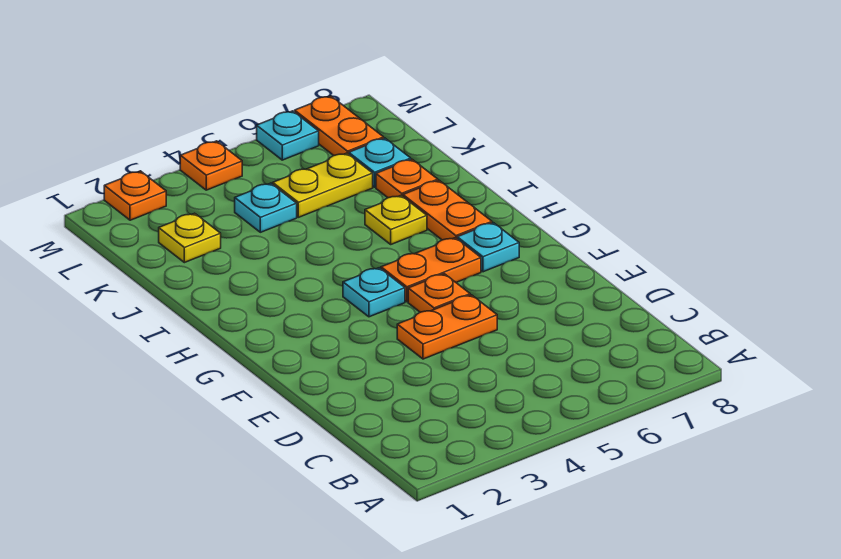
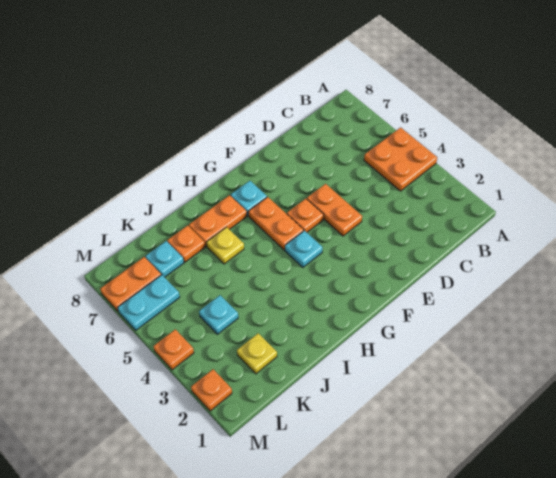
none -> orange 2x2 plate [364,128,437,191]
yellow 1x2 plate [273,153,373,217] -> none
cyan 1x1 plate [257,111,319,160] -> cyan 1x2 plate [118,275,180,330]

